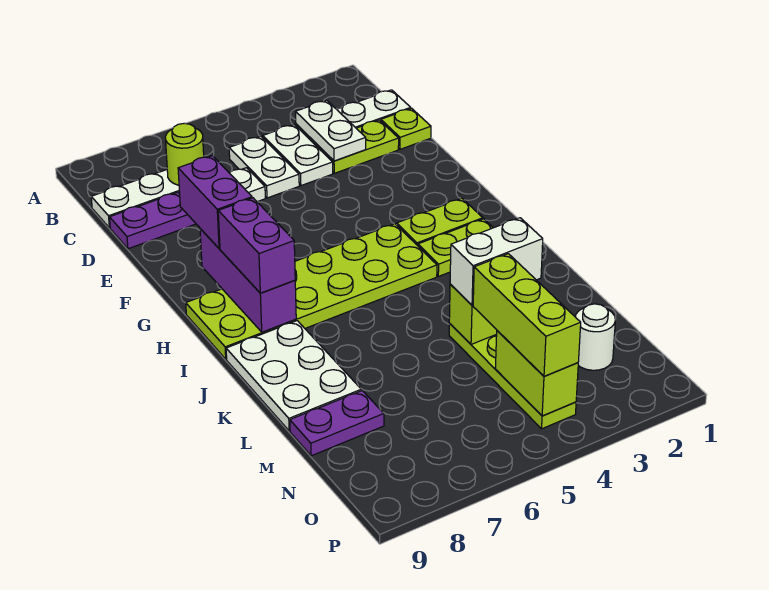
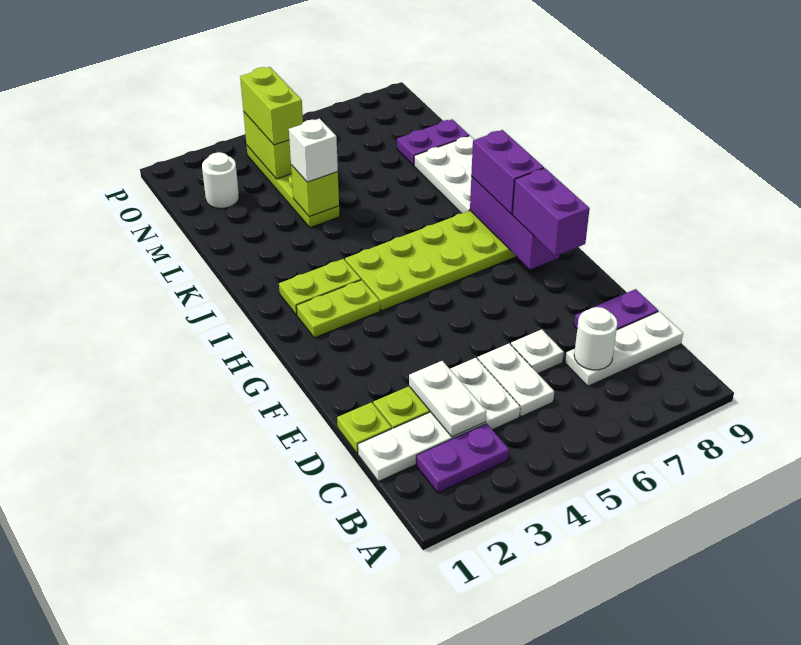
none -> purple 1x2 plate [416,424,509,493]
lime 1x1 round brick [165,123,204,185] -> white 1x1 round brick [574,307,618,370]
white 1x2 brick [450,218,543,305] -> white 1x1 brick [289,119,338,182]
lime 1x3 brick [473,254,581,376] -> lime 1x2 brick [240,67,303,145]

